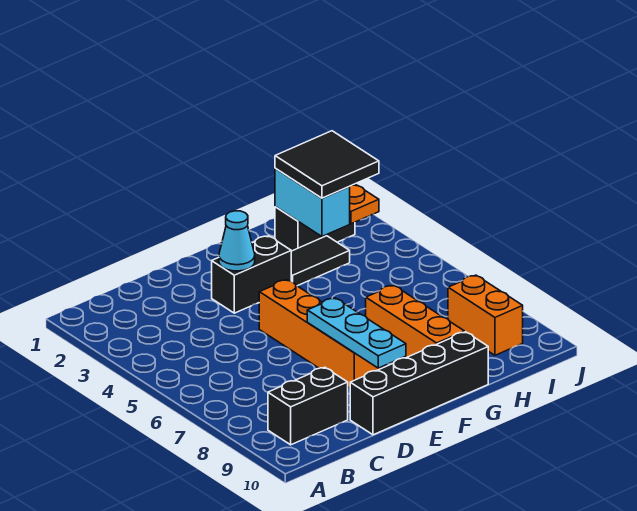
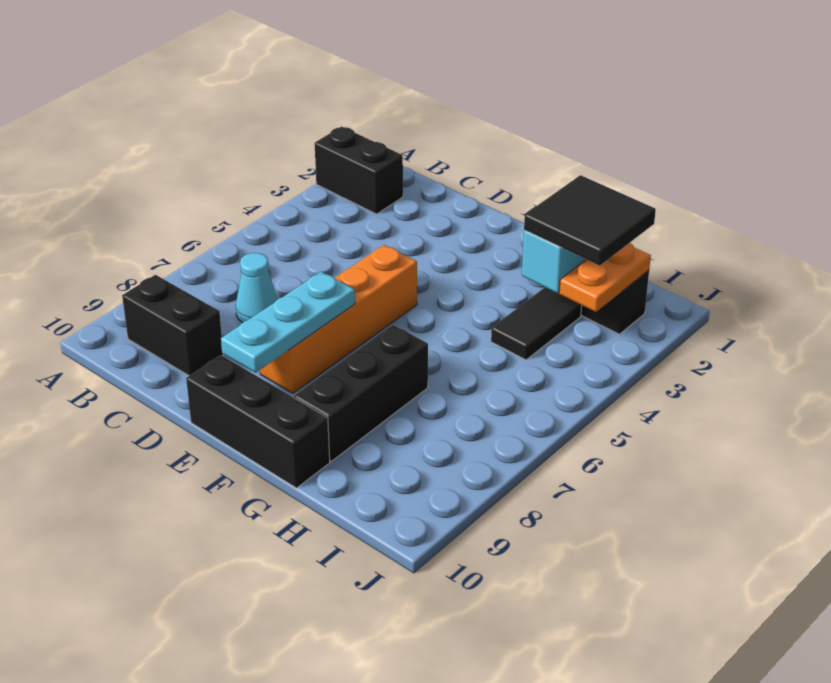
black 1x4 brick [350,332,488,435] -> black 1x3 brick [186,355,330,488]
black 1x2 brick [212,236,291,313] -> black 1x2 brick moved to [315,127,403,214]
cyan 1x1 cone [219,211,255,271] -> cyan 1x1 cone moved to [236,253,278,323]
black 1x2 tile [291,236,350,286] -> black 1x2 tile turned to [491,287,582,360]
orange 1x3 brick [366,285,464,358] -> black 1x3 brick [294,325,428,461]
orange 1x2 brick [448,275,523,355] -> none

